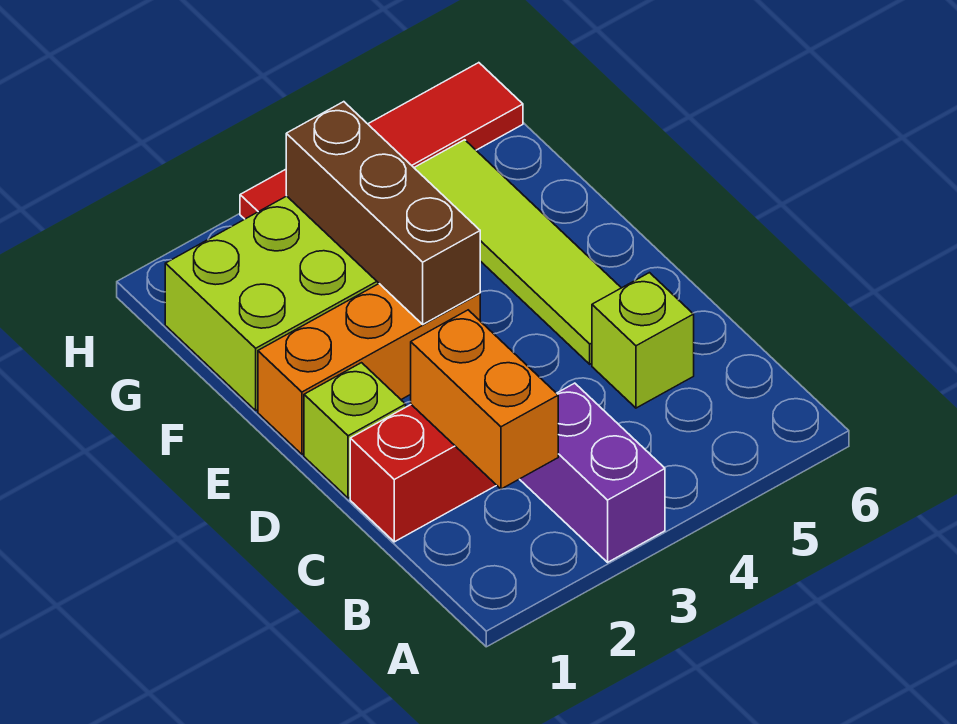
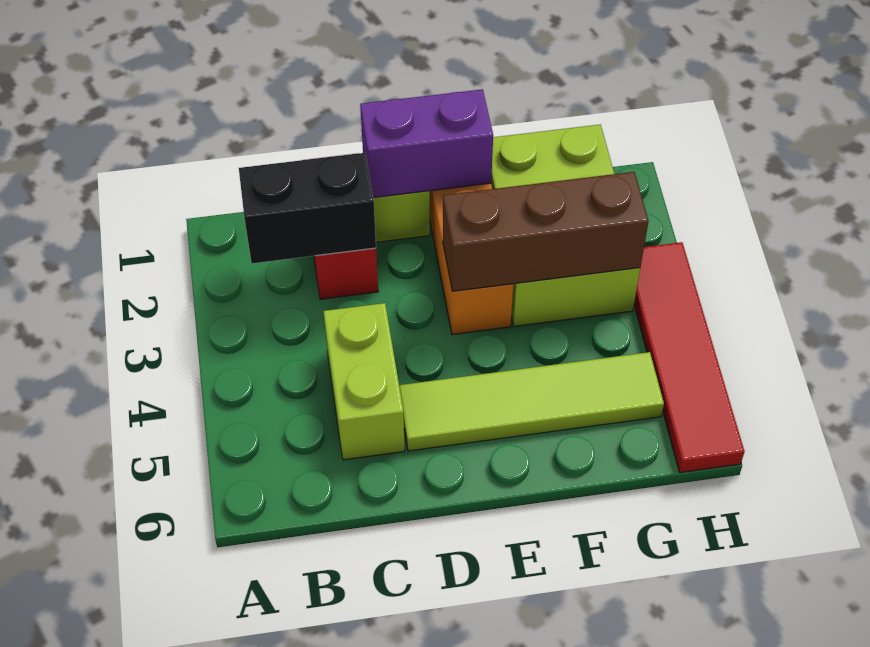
purple 1x2 brick [520,383,665,562] -> purple 1x2 brick moved to [360,89,493,198]
orange 1x2 brick [411,310,558,489] -> black 1x2 brick [239,153,376,263]
lime 1x1 brick [592,273,694,408] -> lime 1x2 brick [323,303,405,460]

